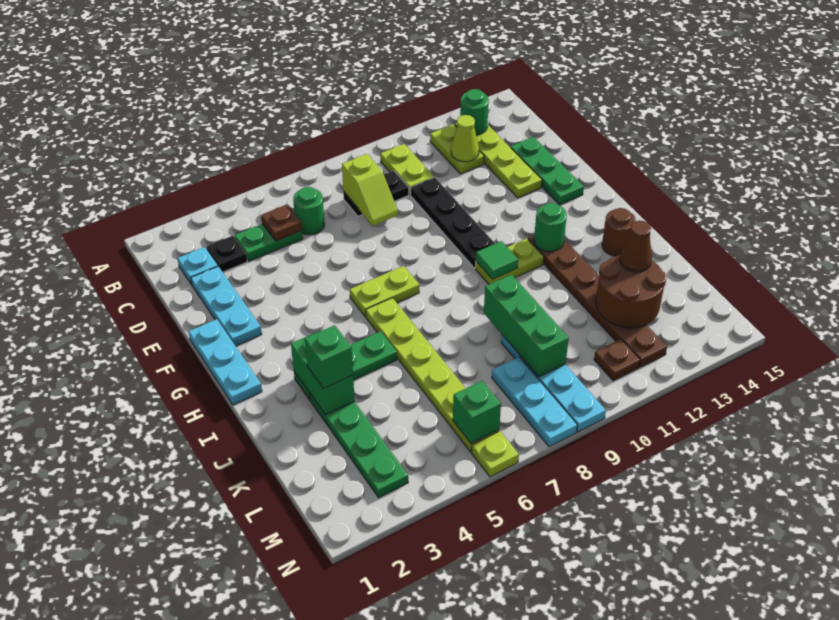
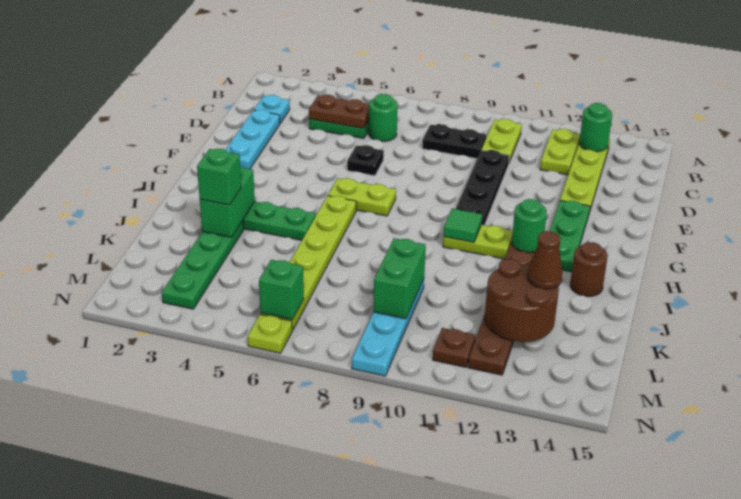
black 1x1 plate [206,236,247,272] -> black 1x1 plate moved to [347,145,384,176]
brown 1x1 plate [261,204,302,241] -> brown 1x2 plate [309,94,369,129]
lime 1x2 slope [342,154,398,226] -> none
lime 1x1 cone [451,115,479,162] -> none
green 1x3 plate [511,137,584,205] -> green 1x3 plate moved to [550,201,590,272]
cyan 1x3 plate [188,319,262,405] -> none
green 1x3 brick [484,275,569,377] -> green 1x2 brick [373,238,426,319]
cyan 1x3 plate [492,357,577,447] -> none

